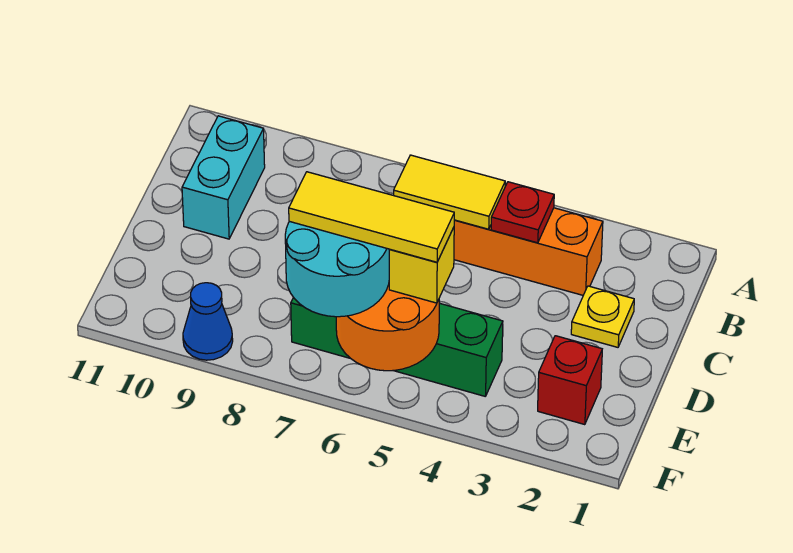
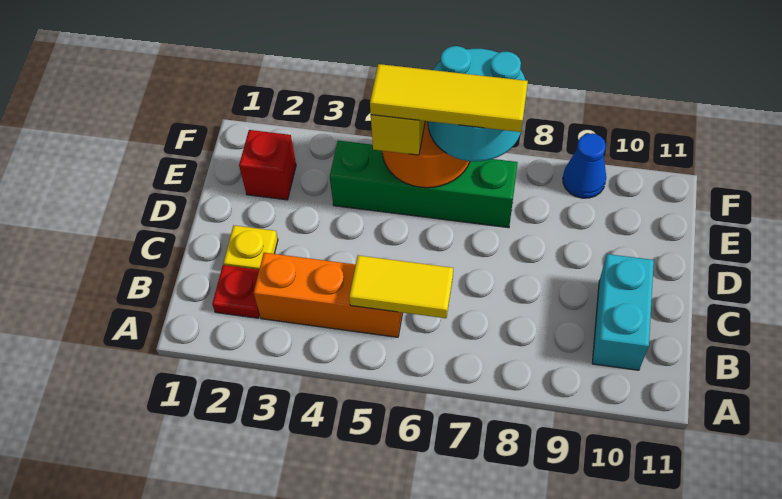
red 1x1 plate [491,182,554,243] -> red 1x1 plate moved to [212,265,260,318]

